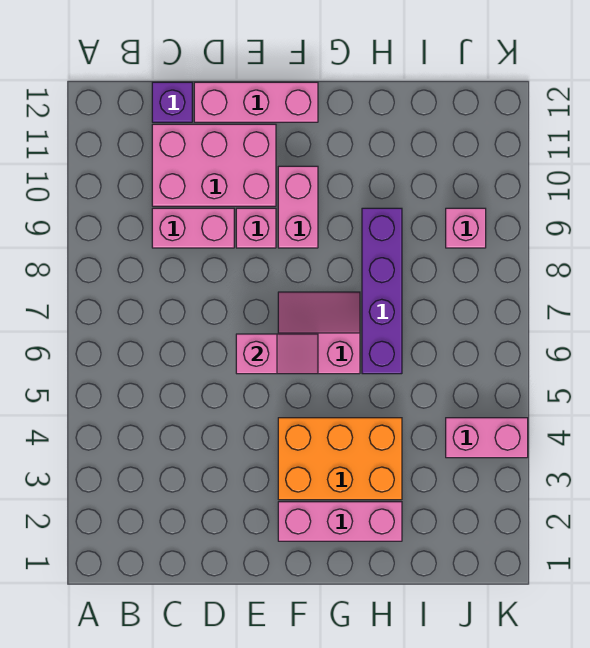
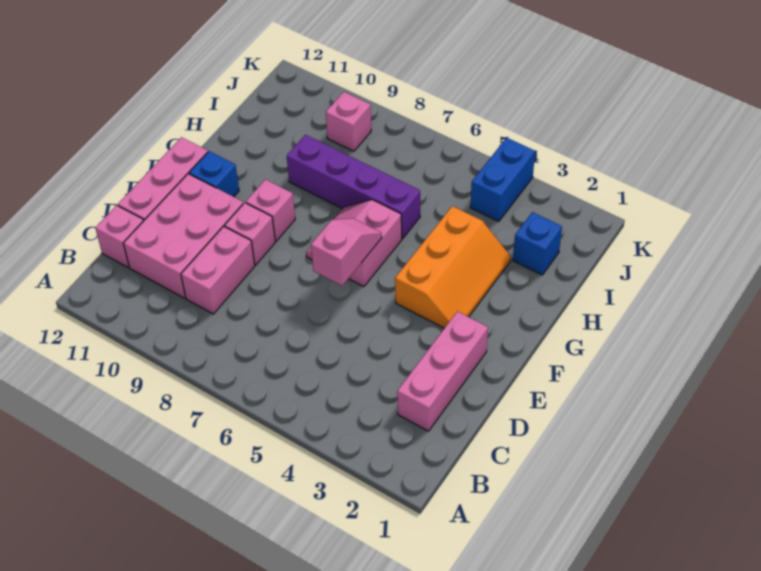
purple 1x1 brick [152,82,192,122] -> pink 1x1 brick [95,205,144,267]
pink 1x3 brick [278,502,402,541] -> pink 1x3 brick moved to [397,311,488,431]
orange 2x3 brick [278,418,402,500] -> orange 2x3 slope [395,206,511,328]
pink 1x2 brick [278,166,318,248] -> pink 1x1 brick [246,180,295,241]
none -> blue 1x1 brick [189,151,239,197]
none -> blue 1x1 brick [513,212,562,275]
pink 1x2 brick [446,418,528,458] -> blue 1x2 brick [470,138,535,221]

